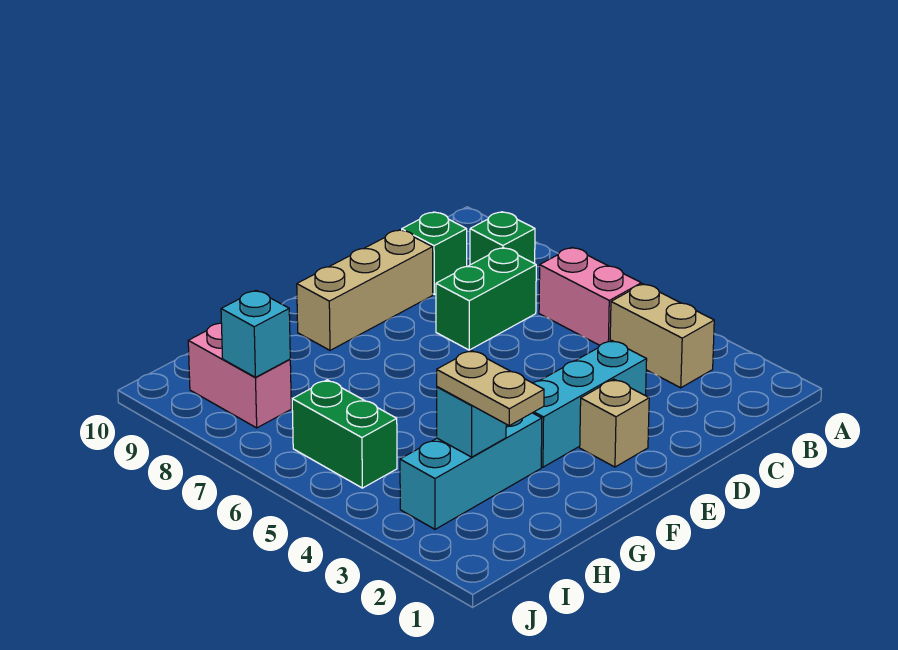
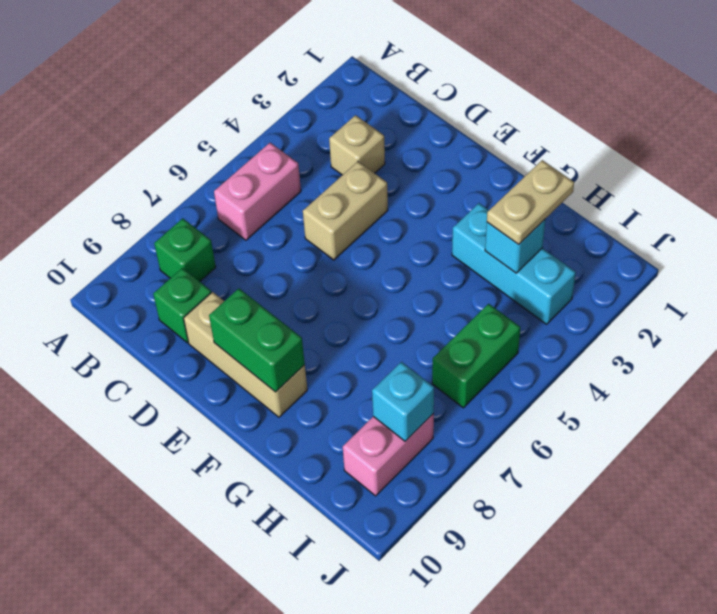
tan 1x2 brick [610,284,714,388] -> tan 1x2 brick moved to [303,162,388,260]
green 1x2 brick [436,248,536,350] -> green 1x2 brick moved to [209,289,305,392]
cyan 1x3 brick [533,340,647,467] -> none
tan 1x1 brick [580,379,649,467] -> tan 1x1 brick moved to [329,115,385,175]

